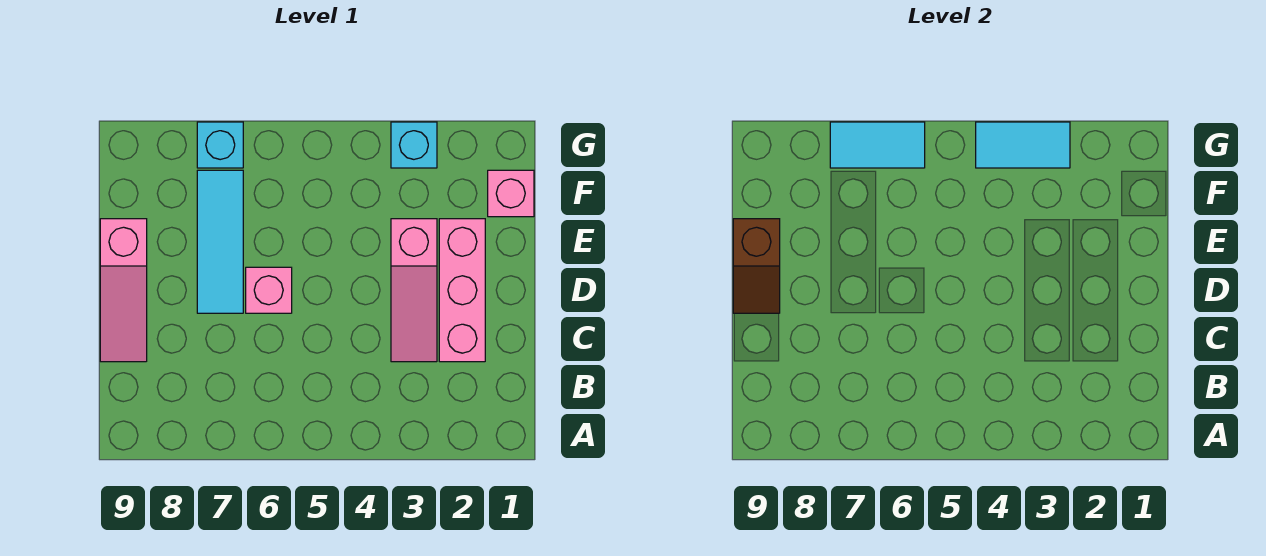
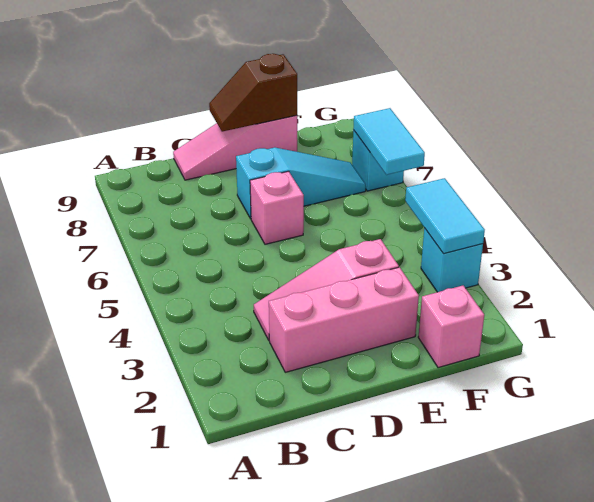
cyan 1x3 tile [197,170,243,313] -> cyan 1x3 slope [236,147,366,219]

